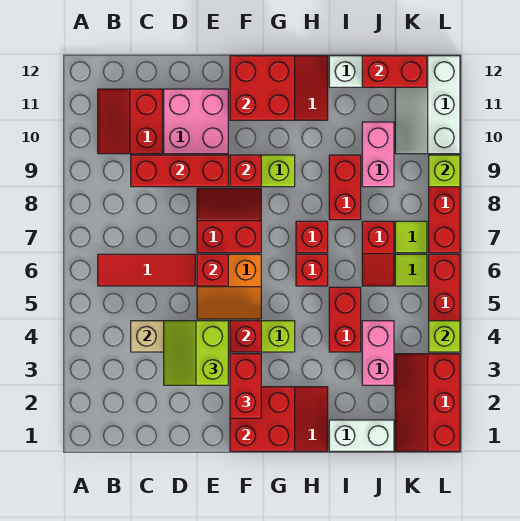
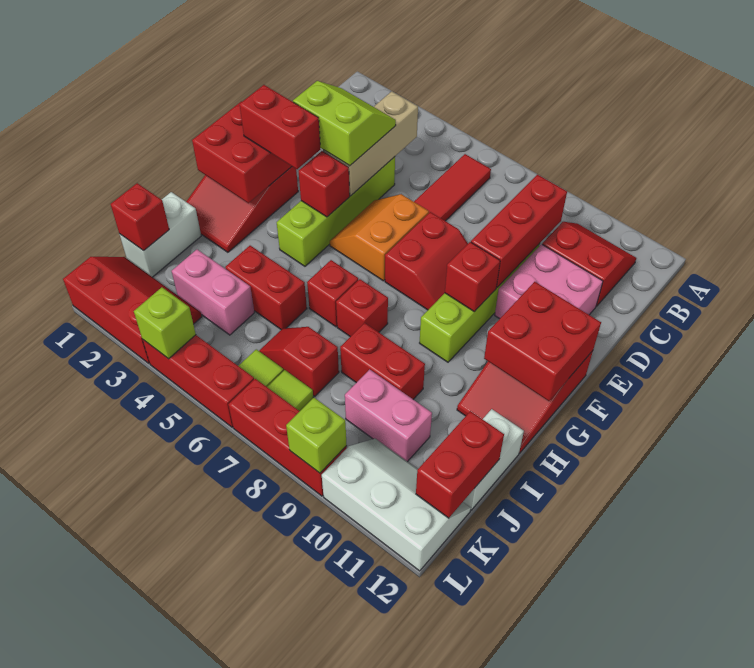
red 1x1 brick [197,254,228,286] -> red 1x1 brick moved to [111,183,169,251]

